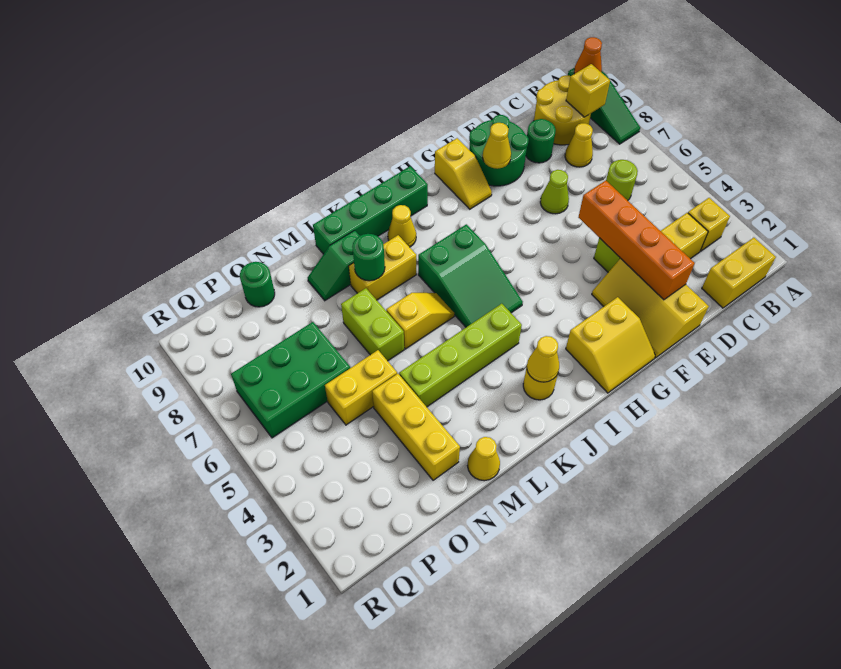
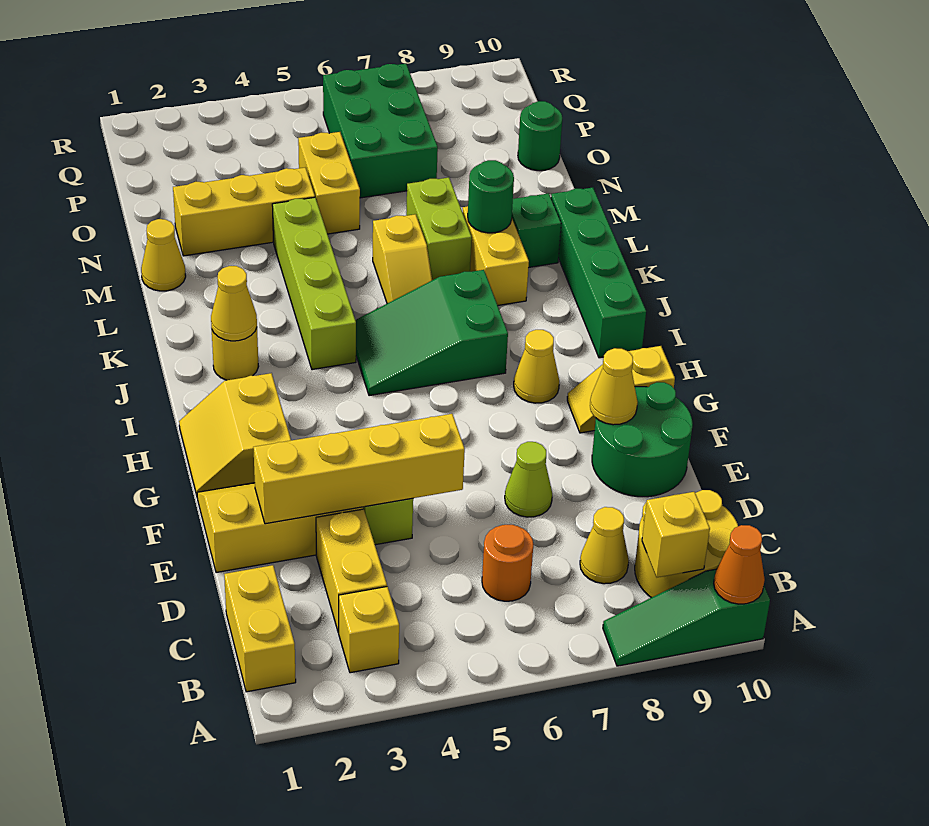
lime 1x1 round brick [606,160,638,200] -> orange 1x1 round brick [482,525,533,601]
green 1x1 round brick [526,119,556,163] -> none
orange 1x4 brick [578,181,695,300] -> yellow 1x4 brick [253,414,465,524]
yellow 1x1 cone [388,205,416,247] -> yellow 1x1 cone moved to [514,330,559,403]
lime 1x2 brick [341,288,404,361] -> lime 1x2 brick turned to [406,177,472,280]

